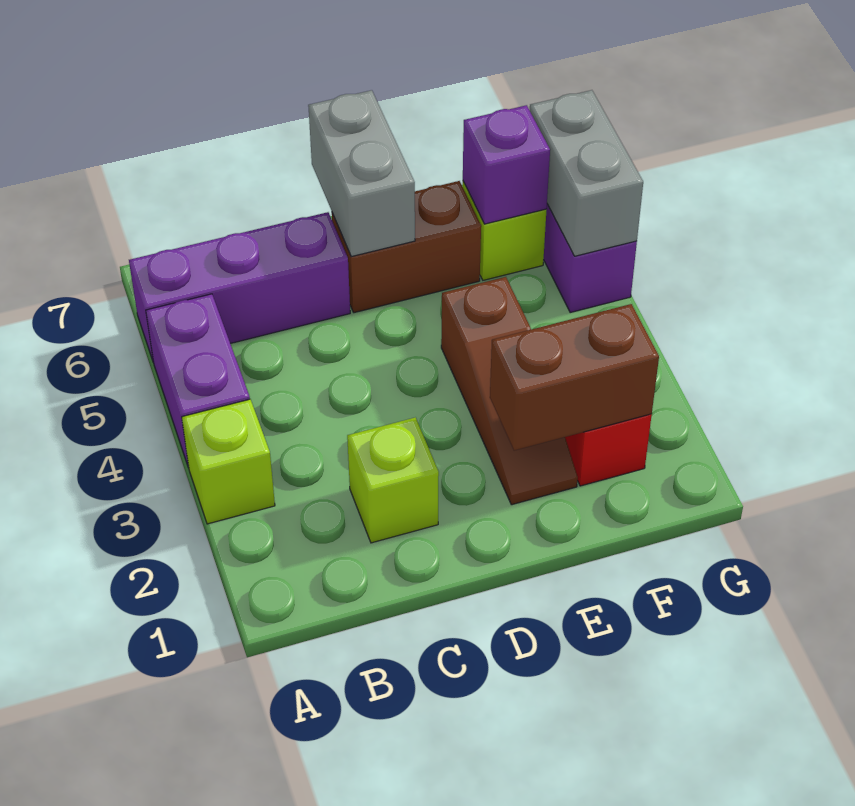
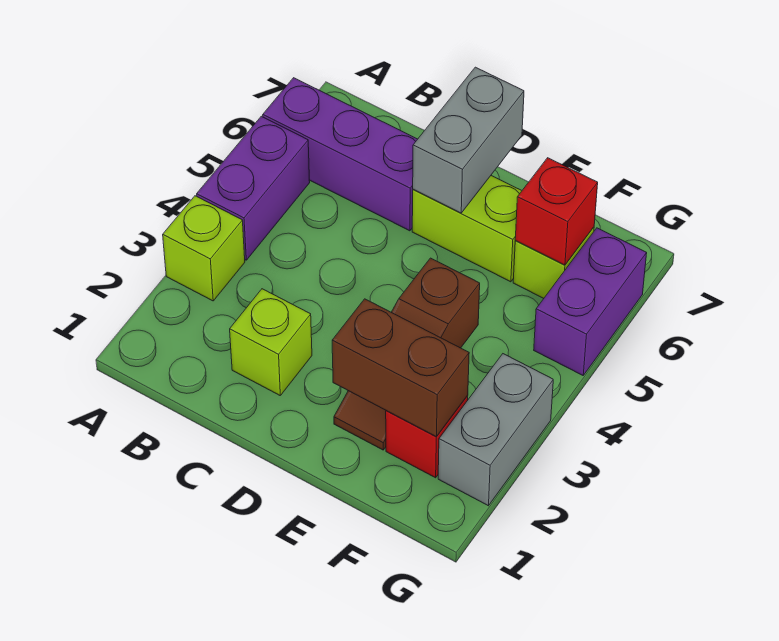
brown 1x2 brick [332,181,481,313] -> lime 1x2 brick [412,176,522,282]
purple 1x1 brick [463,105,550,224] -> red 1x1 brick [515,158,598,265]
grey 1x2 brick [530,90,643,256] -> grey 1x2 brick moved to [438,354,553,506]

